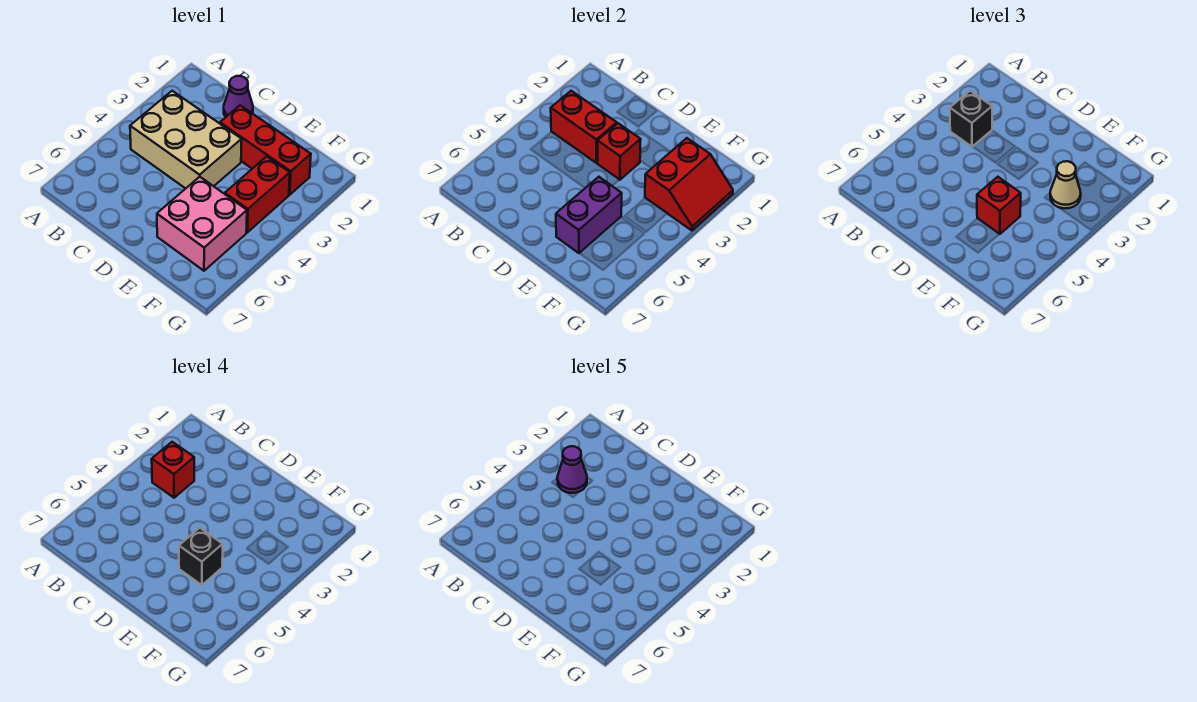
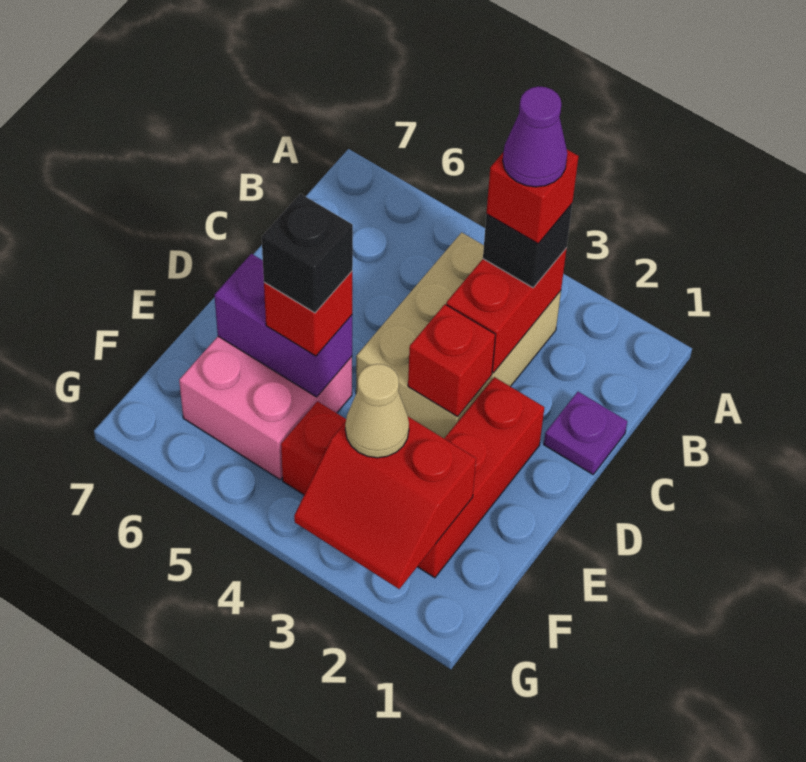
purple 1x1 cone [224,76,253,117] -> purple 1x1 plate [544,392,627,474]

